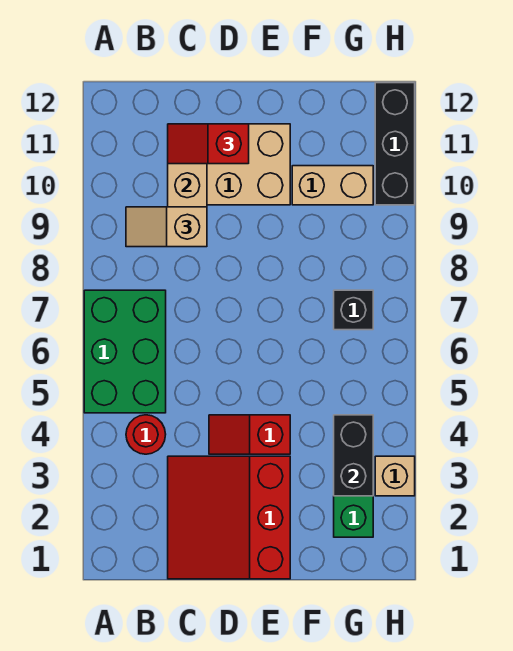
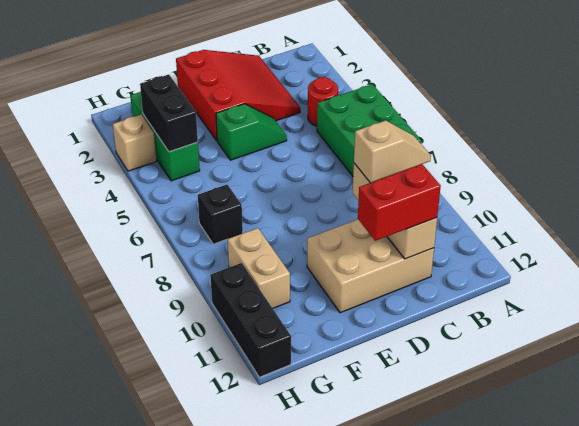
red 1x2 slope [168,124,249,164] -> red 1x2 brick [358,164,441,241]
red 1x2 slope [209,415,290,454] -> green 1x2 slope [216,104,287,160]
tan 1x2 brick [292,166,373,205] -> tan 1x2 brick turned to [228,228,290,308]

